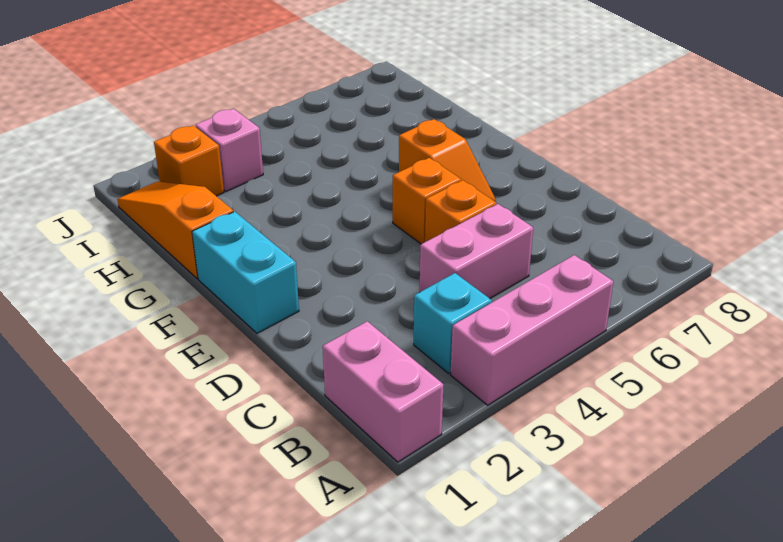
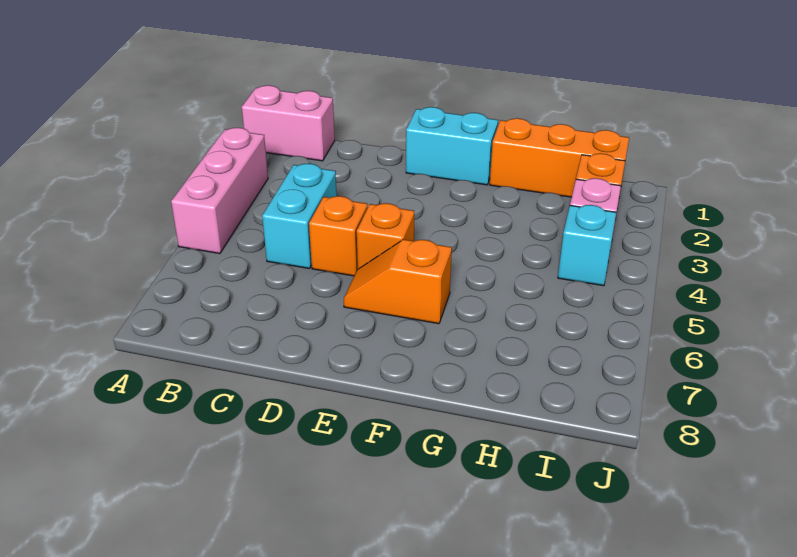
cyan 1x1 brick [414,273,492,373] -> cyan 1x1 brick moved to [558,205,616,286]
pink 1x2 brick [420,204,533,298] -> cyan 1x2 brick [262,164,337,269]
orange 1x3 slope [118,181,234,279] -> orange 1x3 brick [490,118,629,197]

